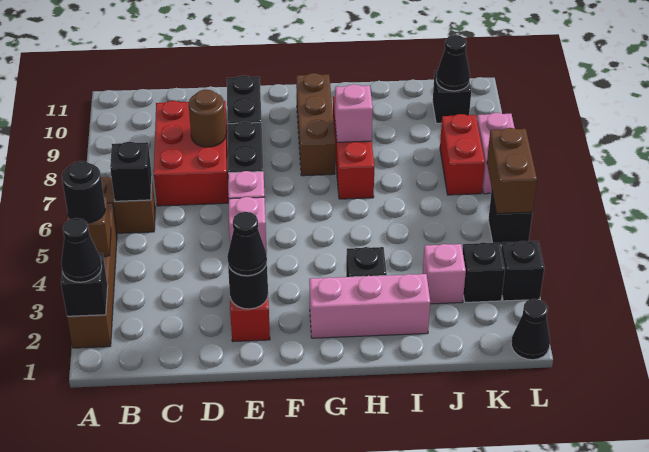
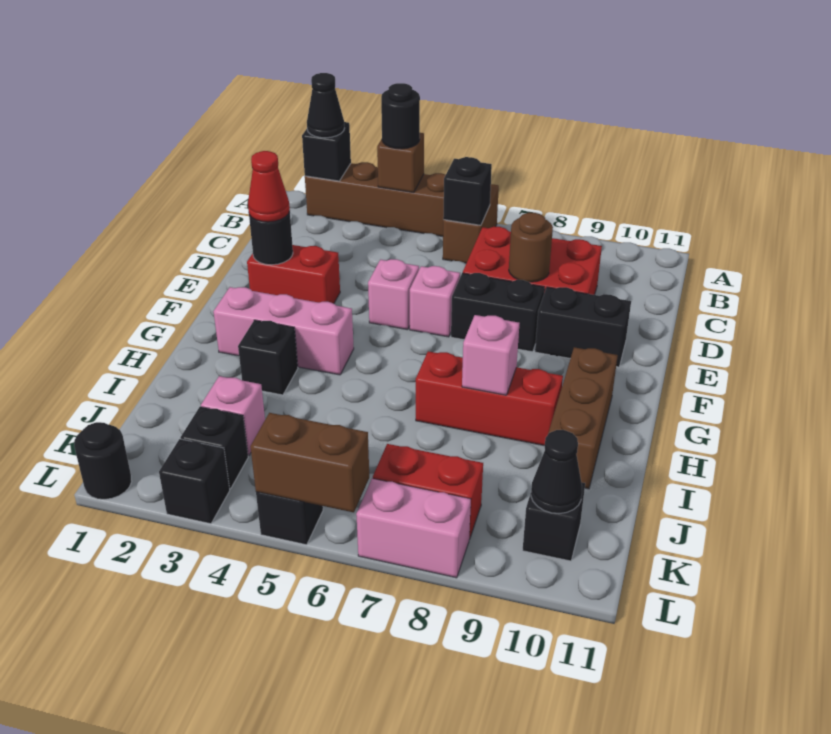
black 1x1 cone [227,212,267,276] -> red 1x1 cone [248,151,290,222]
pink 1x3 brick [309,274,430,338] -> pink 1x3 brick turned to [213,287,354,375]
brown 1x3 brick [296,73,335,176] -> brown 1x3 brick turned to [548,347,618,489]
black 1x1 cone [511,299,550,360] -> black 1x1 round brick [74,422,132,500]

